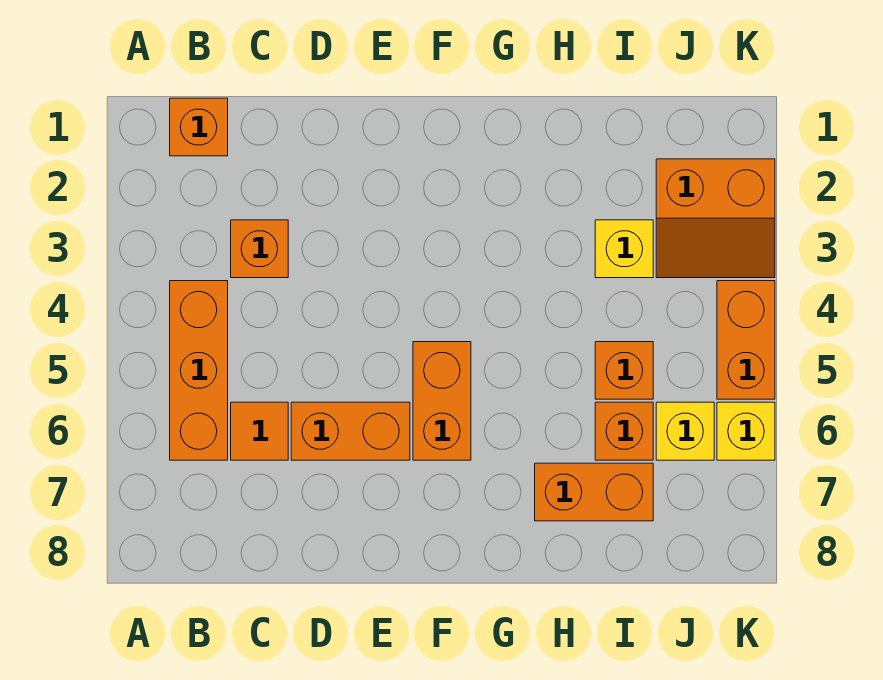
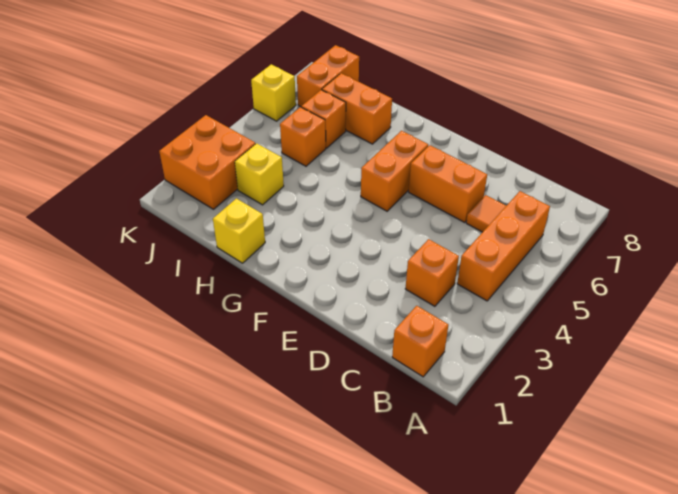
orange 2x2 slope [656,159,775,278] -> orange 2x2 brick [159,115,255,209]
yellow 1x1 brick [656,402,714,460] -> yellow 1x1 brick moved to [213,198,265,263]
orange 1x2 brick [717,281,775,399] -> orange 1x2 brick moved to [297,45,359,107]

